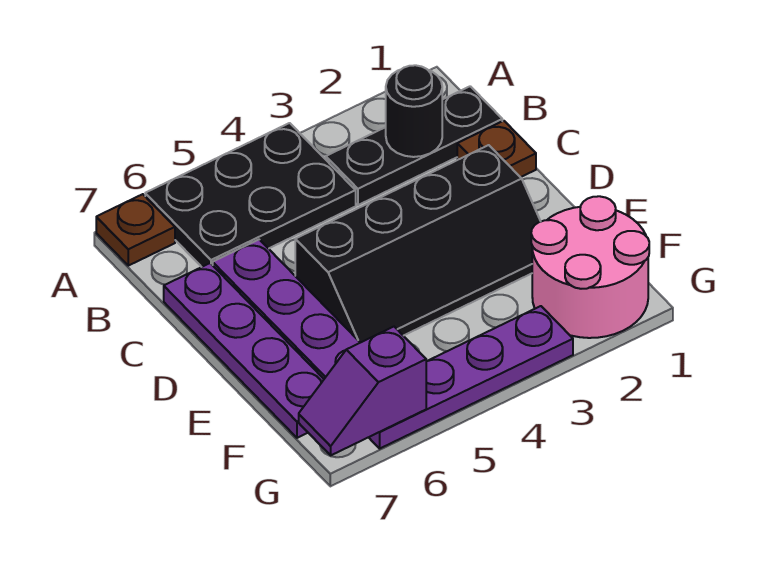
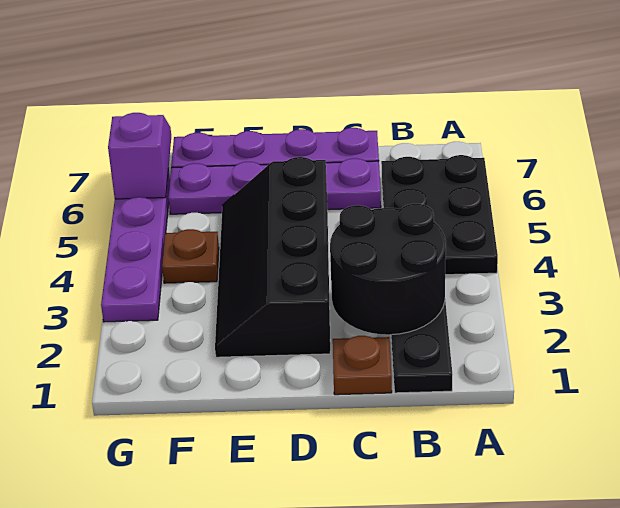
brown 1x1 plate [96,194,175,266] -> brown 1x1 plate moved to [162,229,219,283]
black 1x1 round brick [386,65,442,157] -> black 2x2 round brick [330,204,446,335]
pink 2x2 round brick [531,196,649,338] -> none

